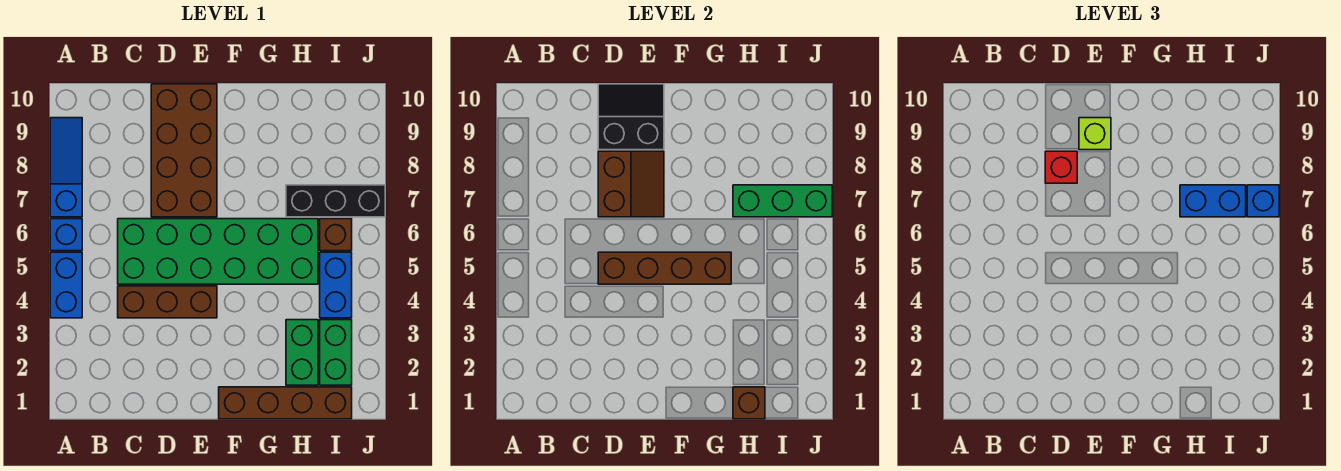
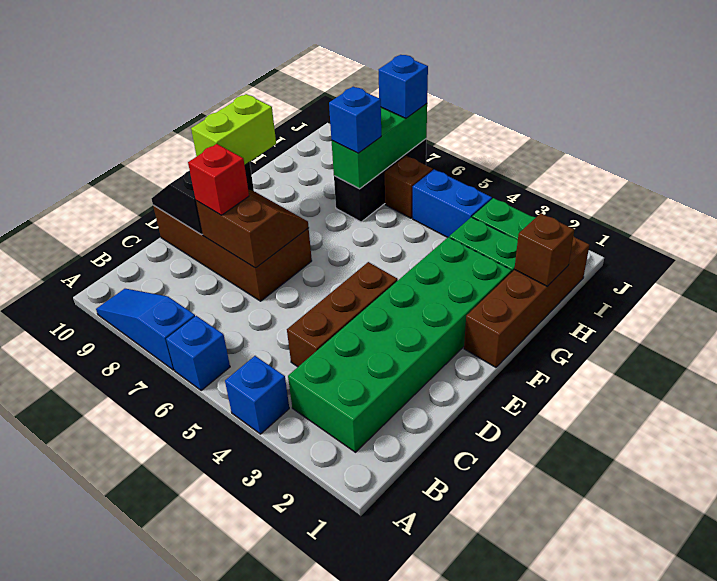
blue 1x2 brick [50,252,82,318] -> blue 1x1 brick [225,356,289,434]
green 2x6 brick [118,219,318,284] -> green 2x6 brick moved to [288,237,512,452]
brown 1x4 brick [598,252,731,284] -> none
lime 1x1 brick [1079,118,1111,150] -> lime 1x2 brick [191,94,276,165]
blue 1x2 brick [1180,185,1246,217] -> blue 1x1 brick [329,87,381,153]

